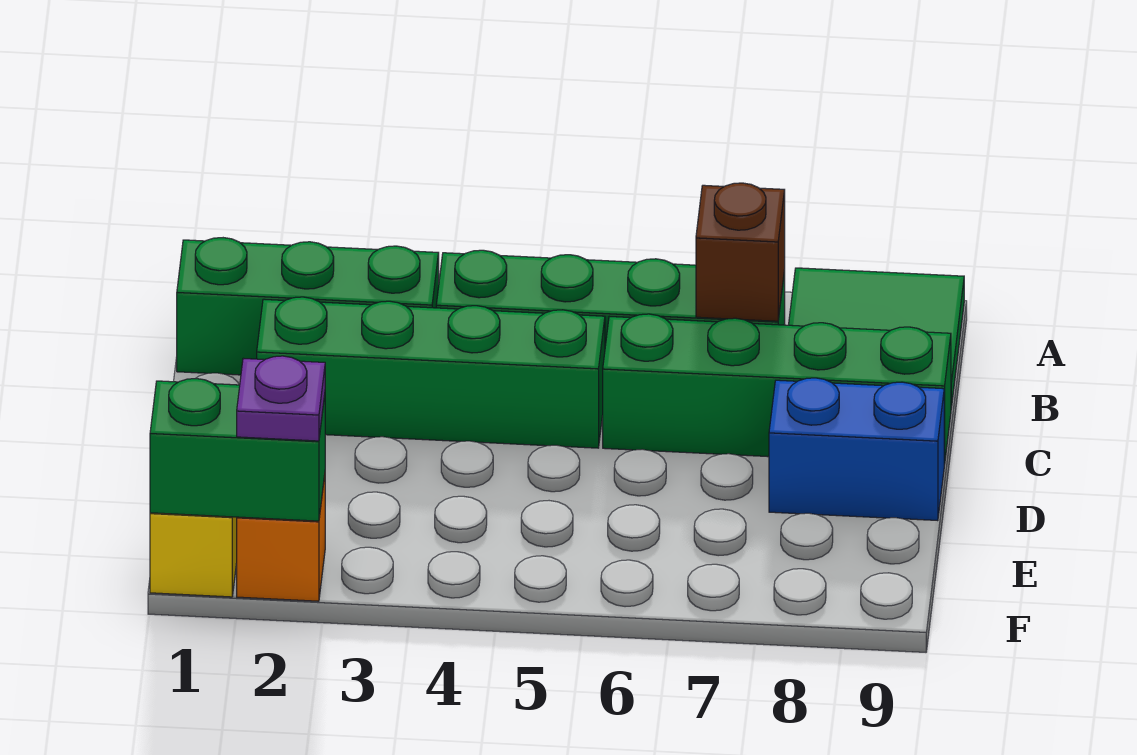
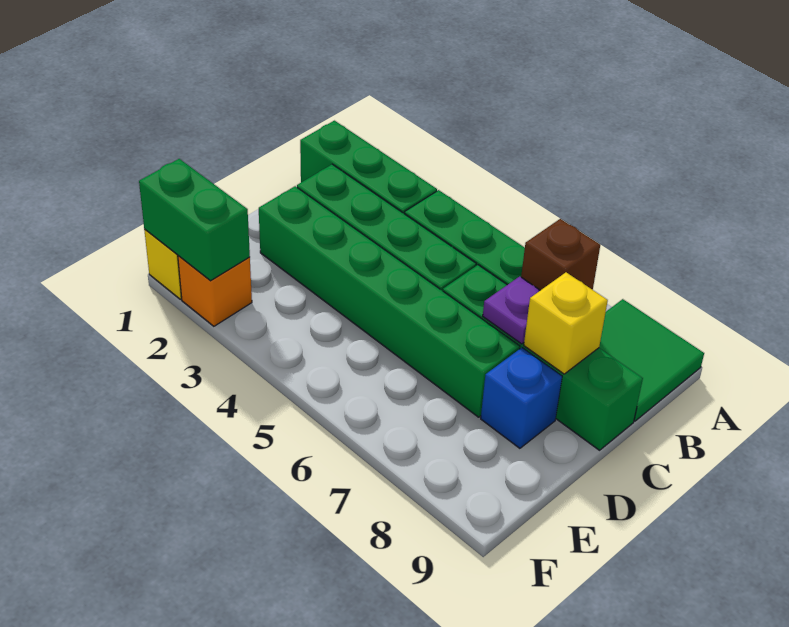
none -> yellow 1x1 brick [524,272,608,374]
none -> green 1x6 brick [259,186,520,417]
blue 1x2 brick [769,378,944,521] -> blue 1x1 brick [481,348,562,448]
purple 1x1 plate [237,356,325,441] -> purple 1x1 plate moved to [483,276,540,344]

